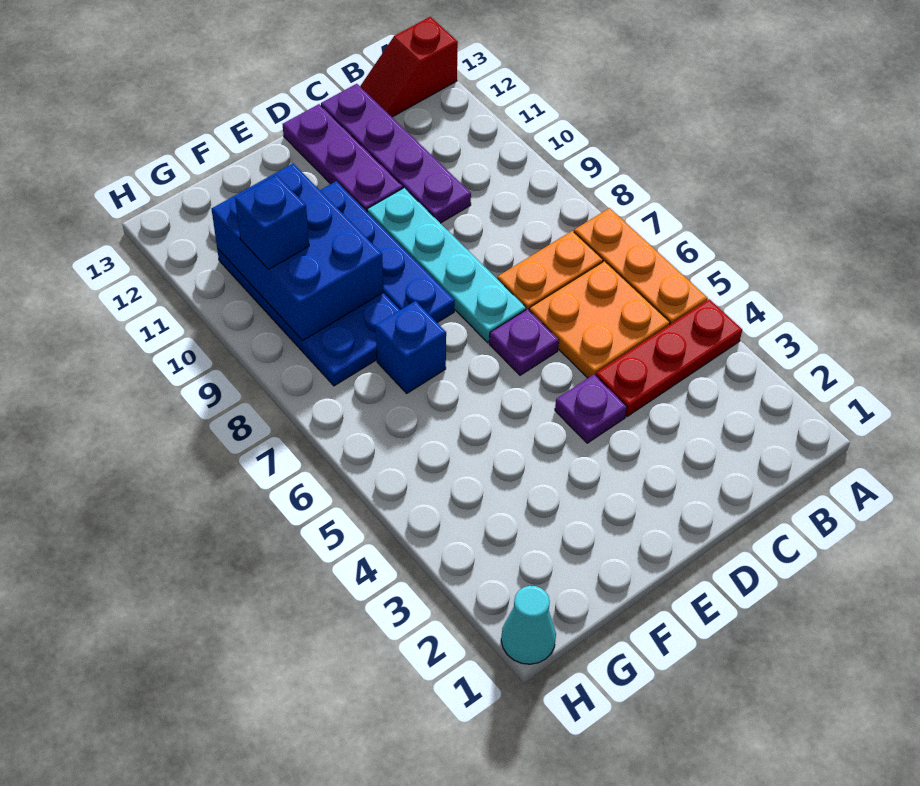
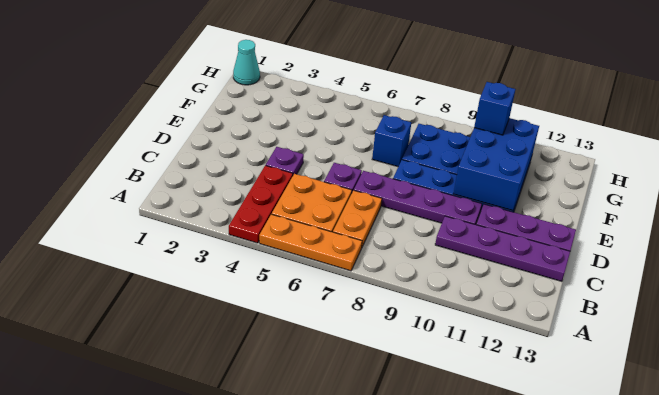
red 1x2 slope [360,17,458,117] -> none
cyan 1x4 plate [367,188,526,343] -> purple 1x4 plate [354,171,482,225]
blue 2x3 brick [212,164,383,341] -> blue 2x3 brick turned to [454,118,539,211]

